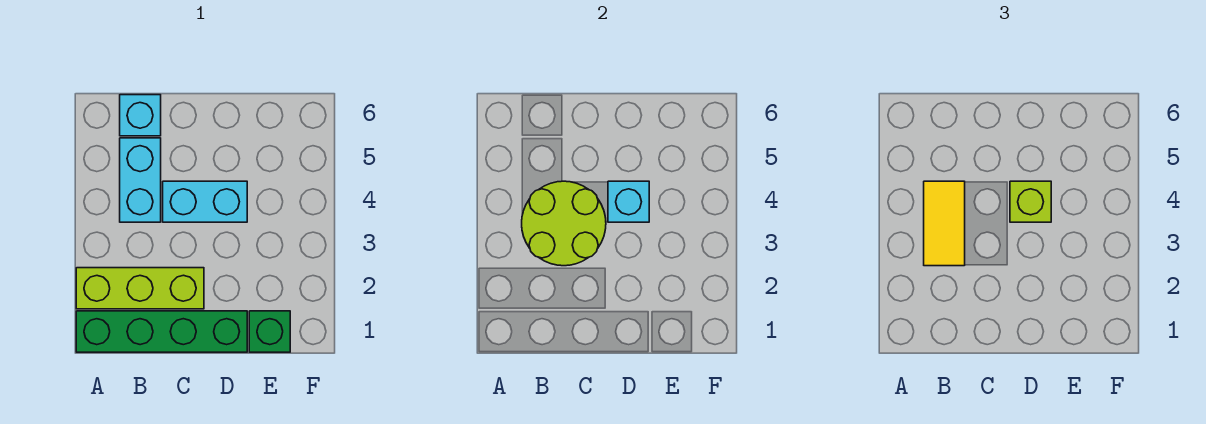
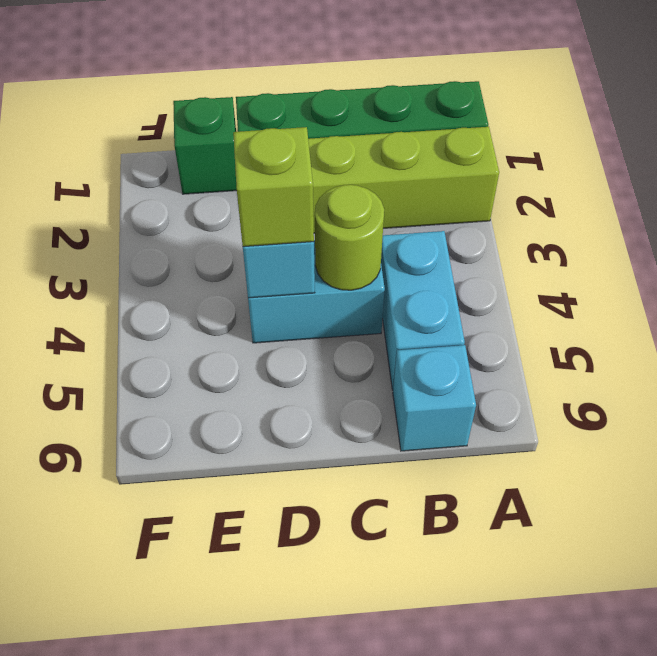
lime 2x2 round brick [522,181,606,266] -> lime 1x1 round brick [315,185,384,290]
yellow 1x2 tile [924,181,965,266] -> none

